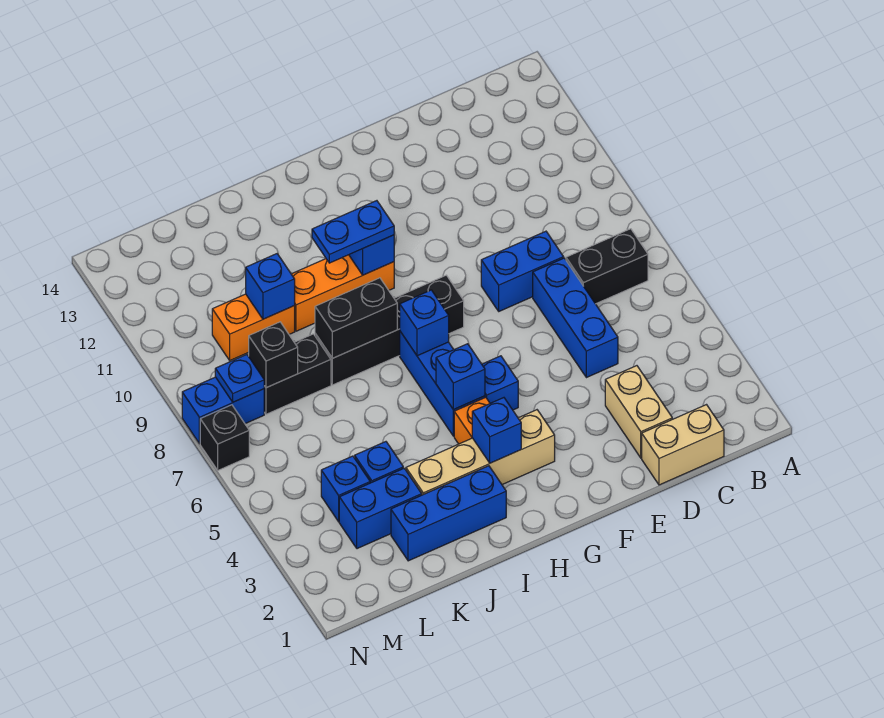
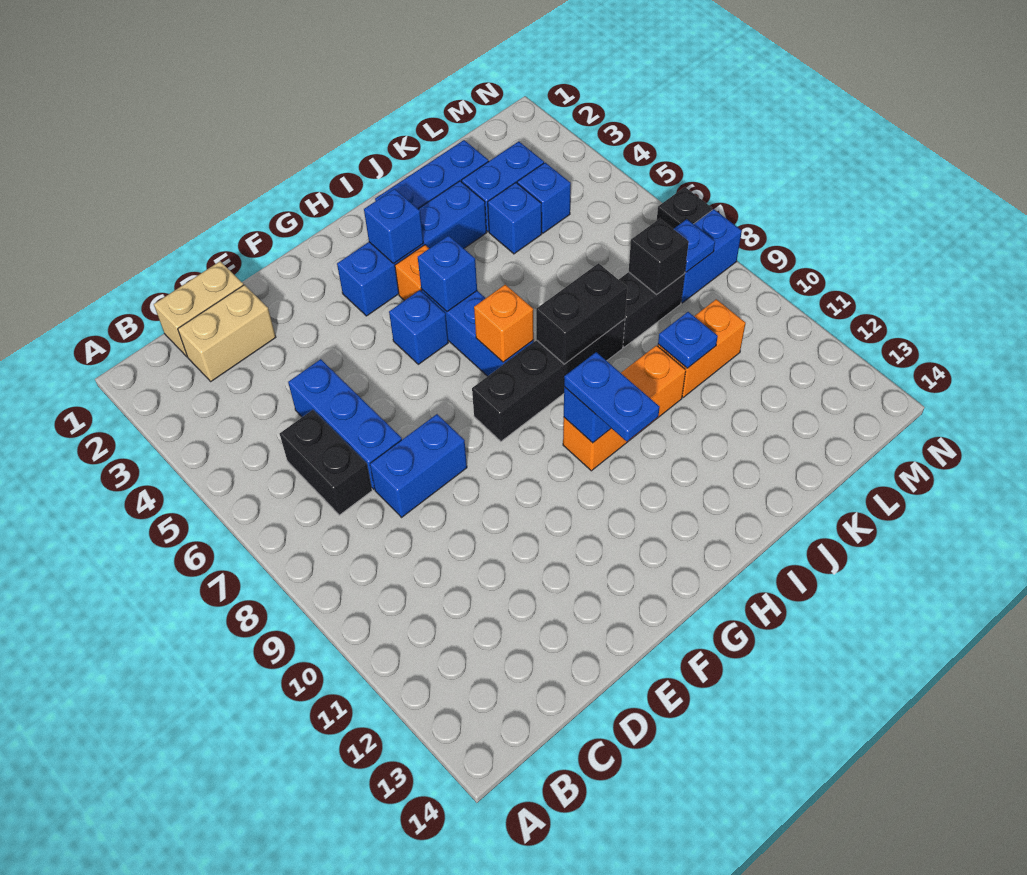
black 1x2 brick [566,229,648,304] -> black 1x2 brick turned to [280,410,372,515]
tan 1x2 brick [605,366,672,458] -> tan 1x2 brick turned to [178,285,276,381]
tan 1x4 brick [406,410,555,495] -> blue 1x4 brick [337,181,487,316]
blue 1x1 brick [400,290,449,356] -> orange 1x1 brick [474,285,534,362]
blue 1x2 plate [312,201,394,263] -> blue 1x2 plate turned to [564,352,660,441]
blue 1x1 brick [246,254,295,319] -> blue 1x1 plate [658,312,718,368]

